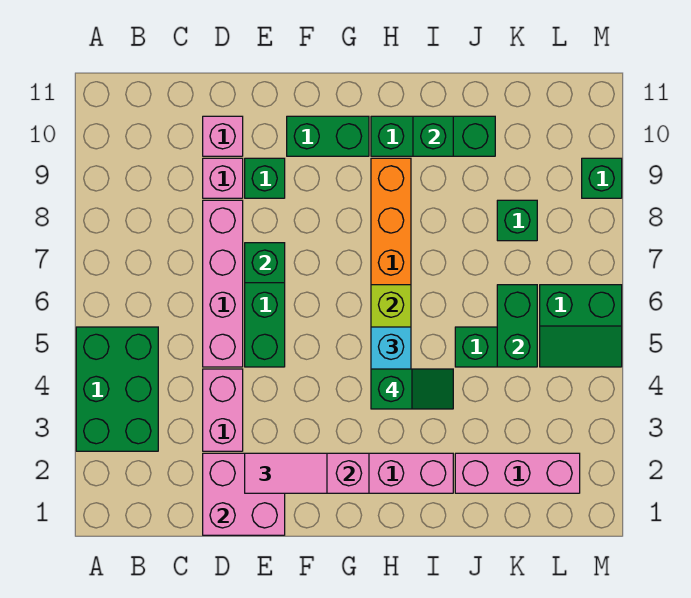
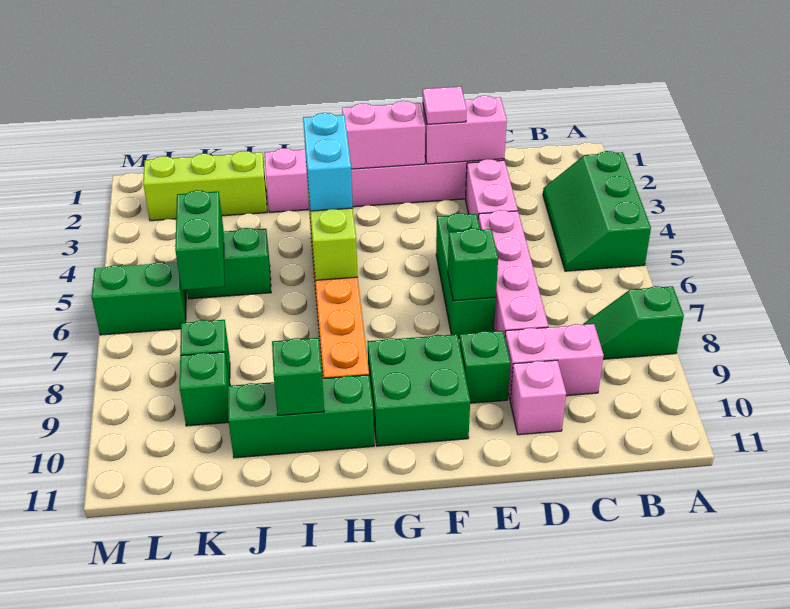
green 2x3 brick [76,327,158,451] -> green 2x3 slope [543,151,651,271]
pink 2x2 brick [203,453,285,535] -> pink 1x2 brick [423,96,507,164]
pink 1x1 brick [203,158,243,198] -> pink 1x2 brick [505,324,604,399]
pink 1x2 tile [245,453,327,493] -> pink 1x1 tile [423,86,467,124]
green 1x2 brick [287,116,369,156] -> green 2x2 brick [367,334,470,446]
green 1x2 slope [371,369,453,409] -> green 1x2 slope moved to [583,286,684,359]
pink 1x3 brick [455,453,580,493] -> lime 1x3 brick [143,151,267,221]
green 1x1 brick [582,158,622,198] -> green 1x1 brick moved to [180,352,230,426]

